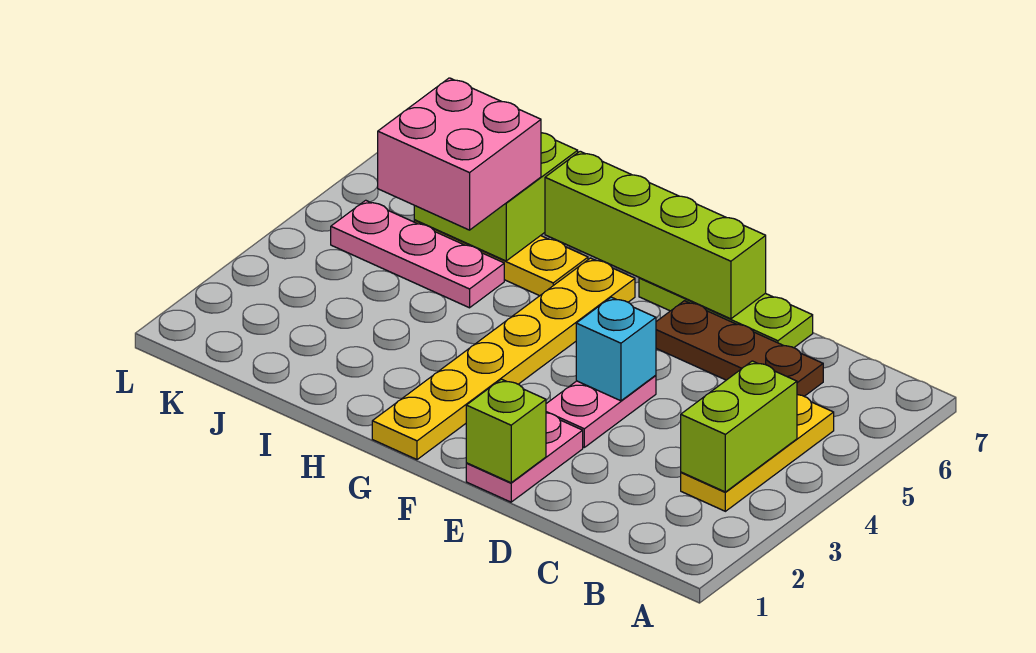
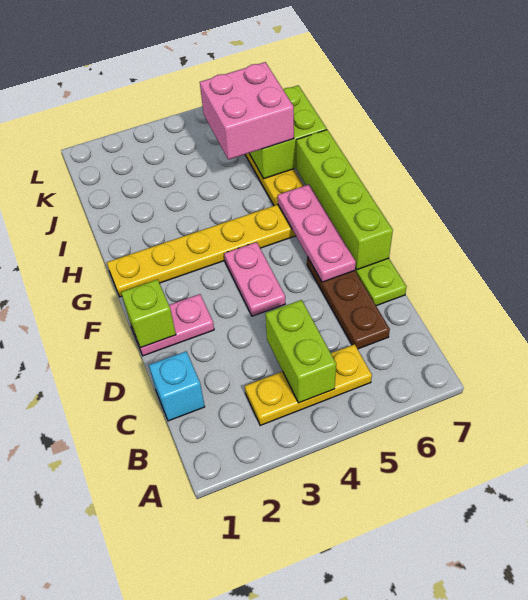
lime 1x2 brick [681,361,797,492] -> lime 1x2 brick turned to [265,300,336,403]
pink 1x2 plate [546,375,656,447] -> pink 1x2 plate turned to [224,242,285,316]
cyan 1x1 brick [576,297,656,401] -> cyan 1x1 brick moved to [149,351,205,421]
pink 1x3 plate [331,200,504,308] -> pink 1x3 plate moved to [278,185,356,282]

